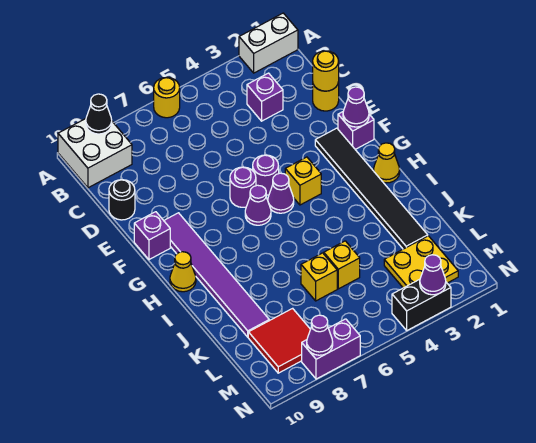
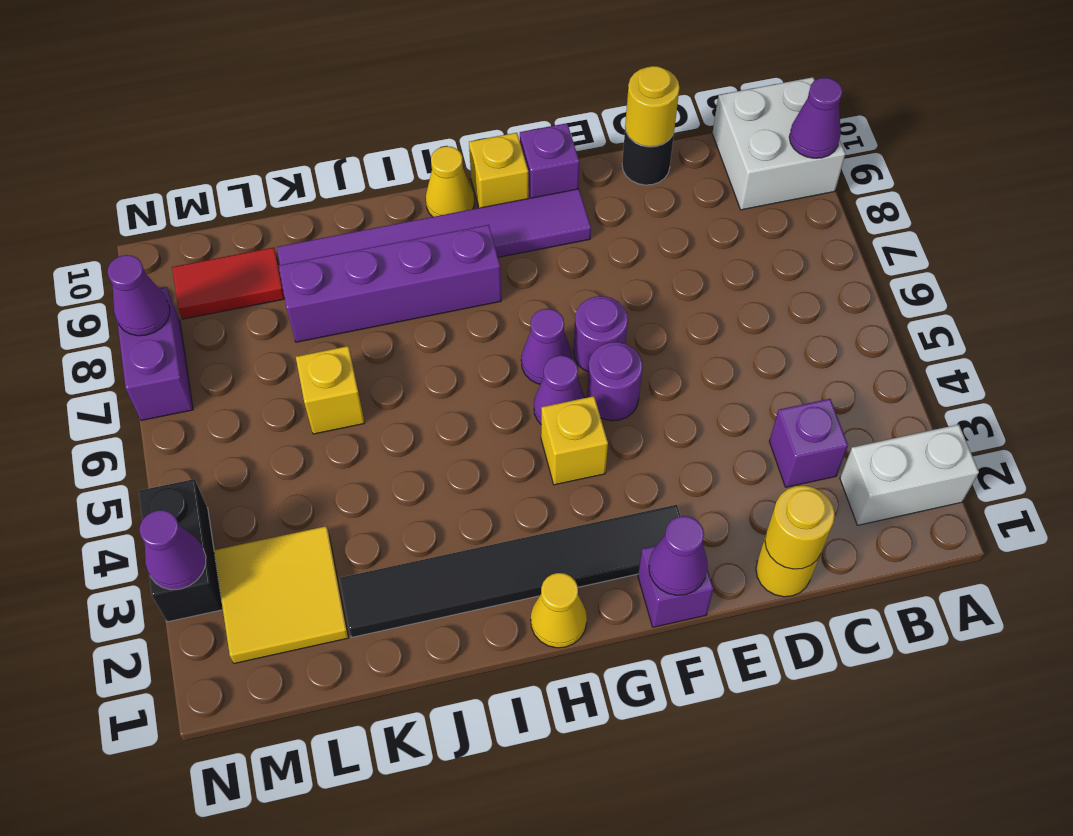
white 1x2 brick [239,13,298,73] -> white 1x2 brick turned to [840,424,979,525]
yellow 1x1 round brick [154,77,180,118] -> yellow 1x1 round brick moved to [625,66,680,147]
black 1x1 cone [86,94,112,134] -> purple 1x1 cone [789,78,842,158]
none -> purple 1x4 brick [279,225,501,342]
yellow 1x1 brick [324,241,360,289] -> yellow 1x1 brick moved to [469,133,529,208]
yellow 2x2 plate [384,236,458,288] -> yellow 2x2 tile [214,526,349,663]
red 2x2 tile [248,308,311,373] -> red 1x2 tile [172,247,285,319]

